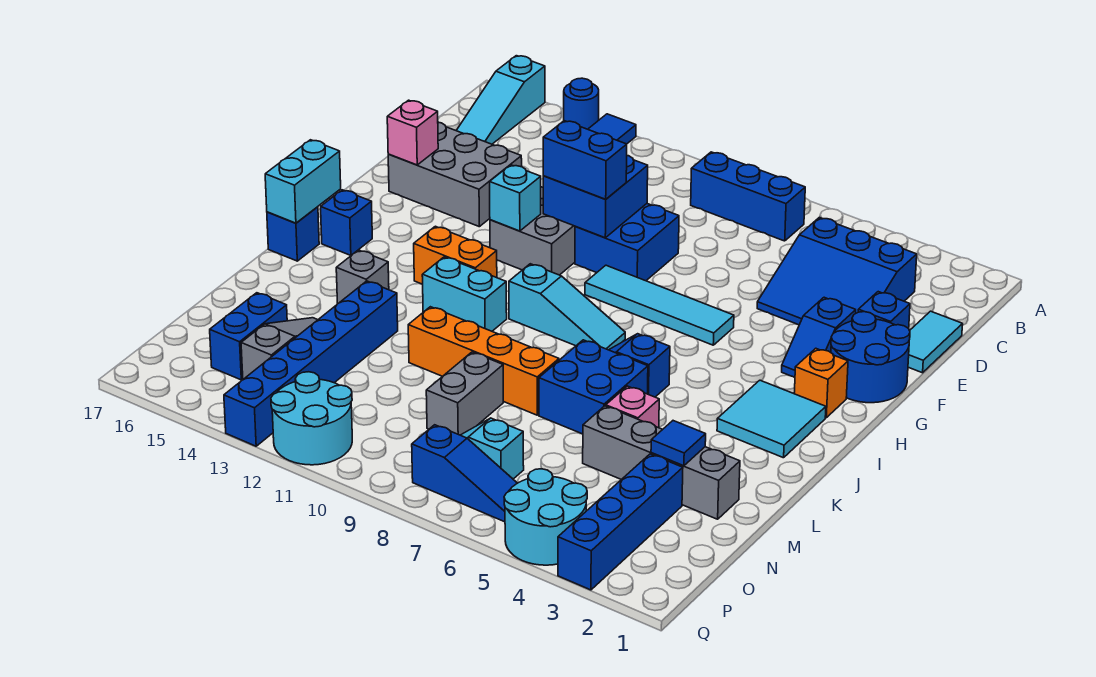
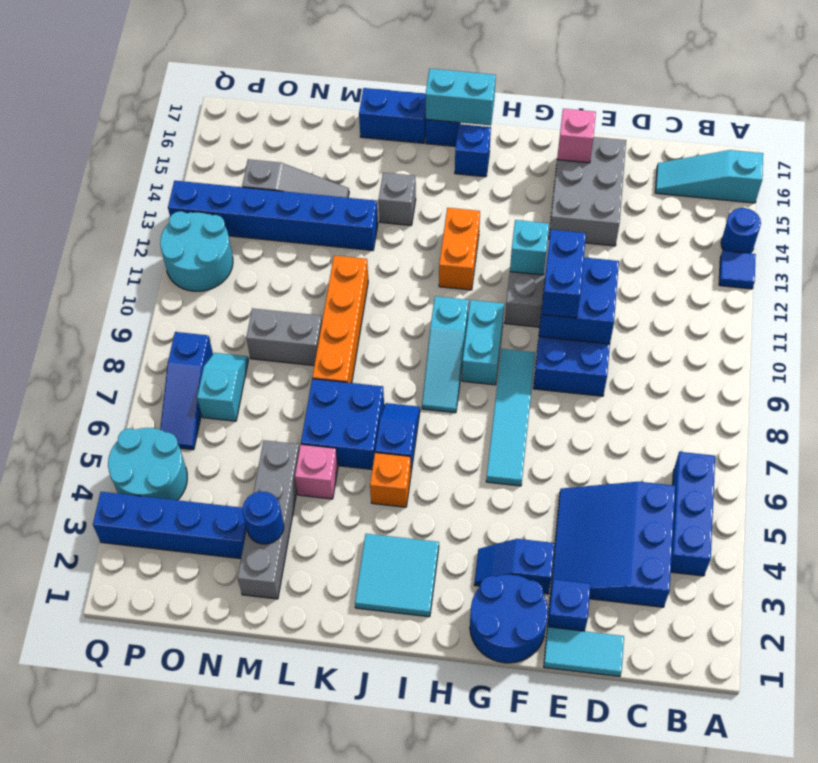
blue 1x3 brick [691,152,805,241] -> blue 1x3 brick moved to [671,452,715,576]
orange 1x1 brick [794,348,848,418] -> orange 1x1 brick moved to [370,453,411,507]
cyan 1x2 brick [422,257,507,331] -> cyan 1x2 brick moved to [462,300,504,385]
blue 1x1 tile [651,421,706,466] -> blue 1x1 round brick [243,492,284,544]
blue 1x2 brick [210,293,287,380] -> blue 1x2 brick moved to [359,88,426,143]

